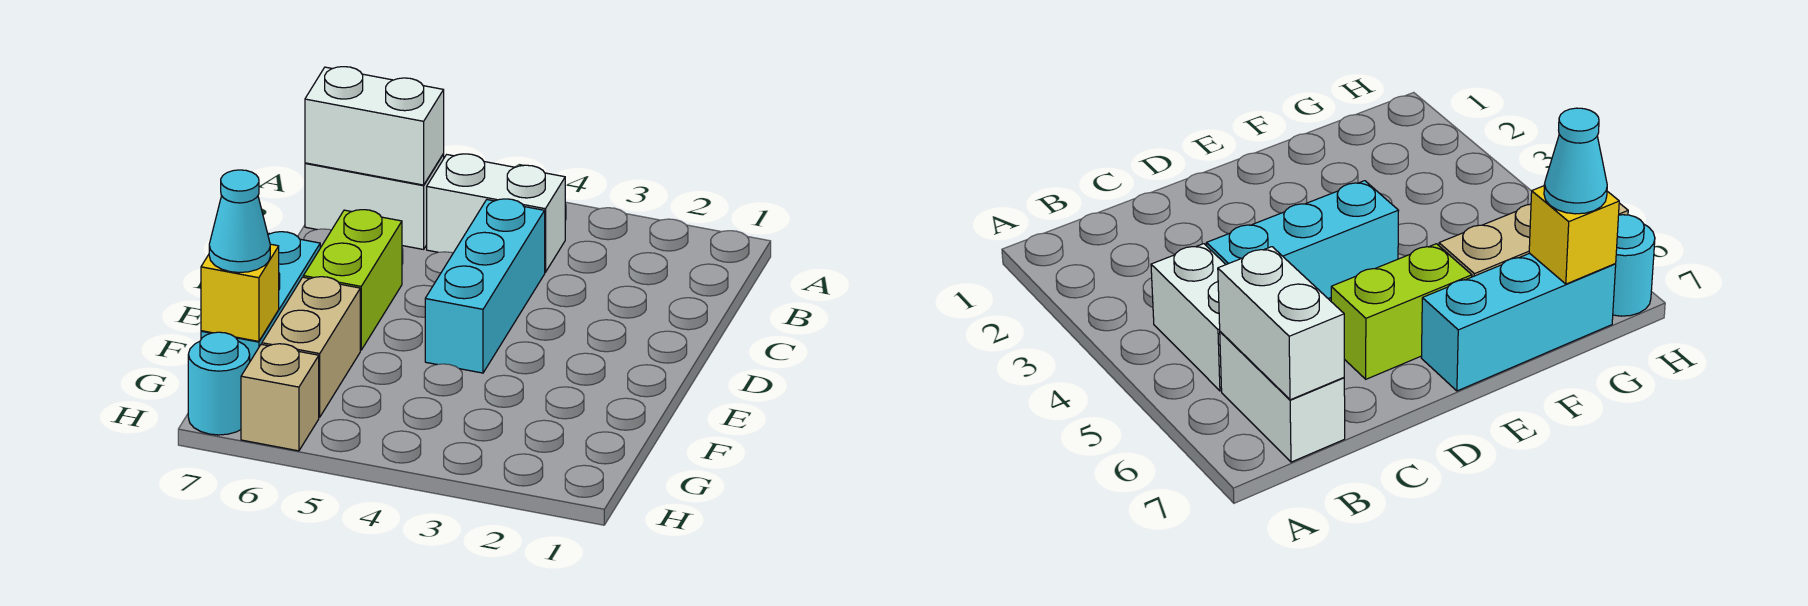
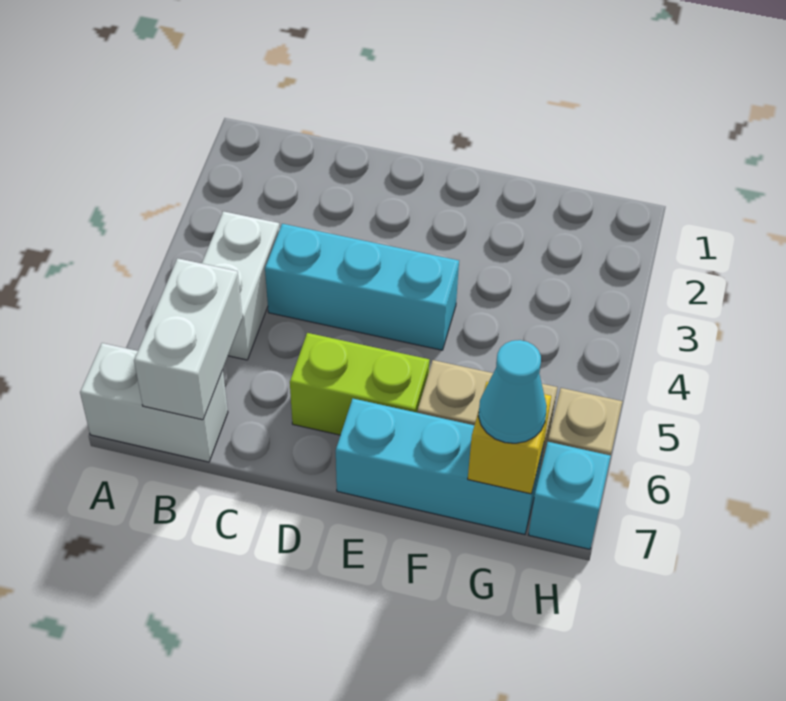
white 1x2 brick [305,154,444,249] -> white 1x2 brick turned to [80,343,228,462]
cyan 1x1 round brick [188,332,250,435] -> cyan 1x1 brick [528,442,611,549]

